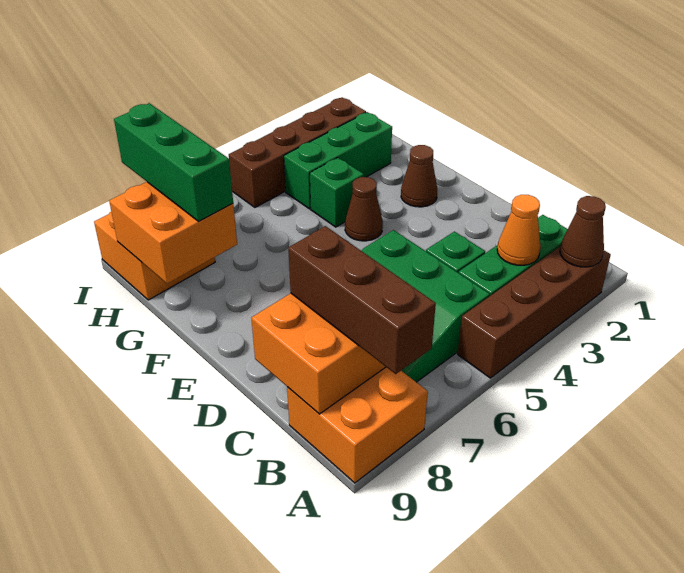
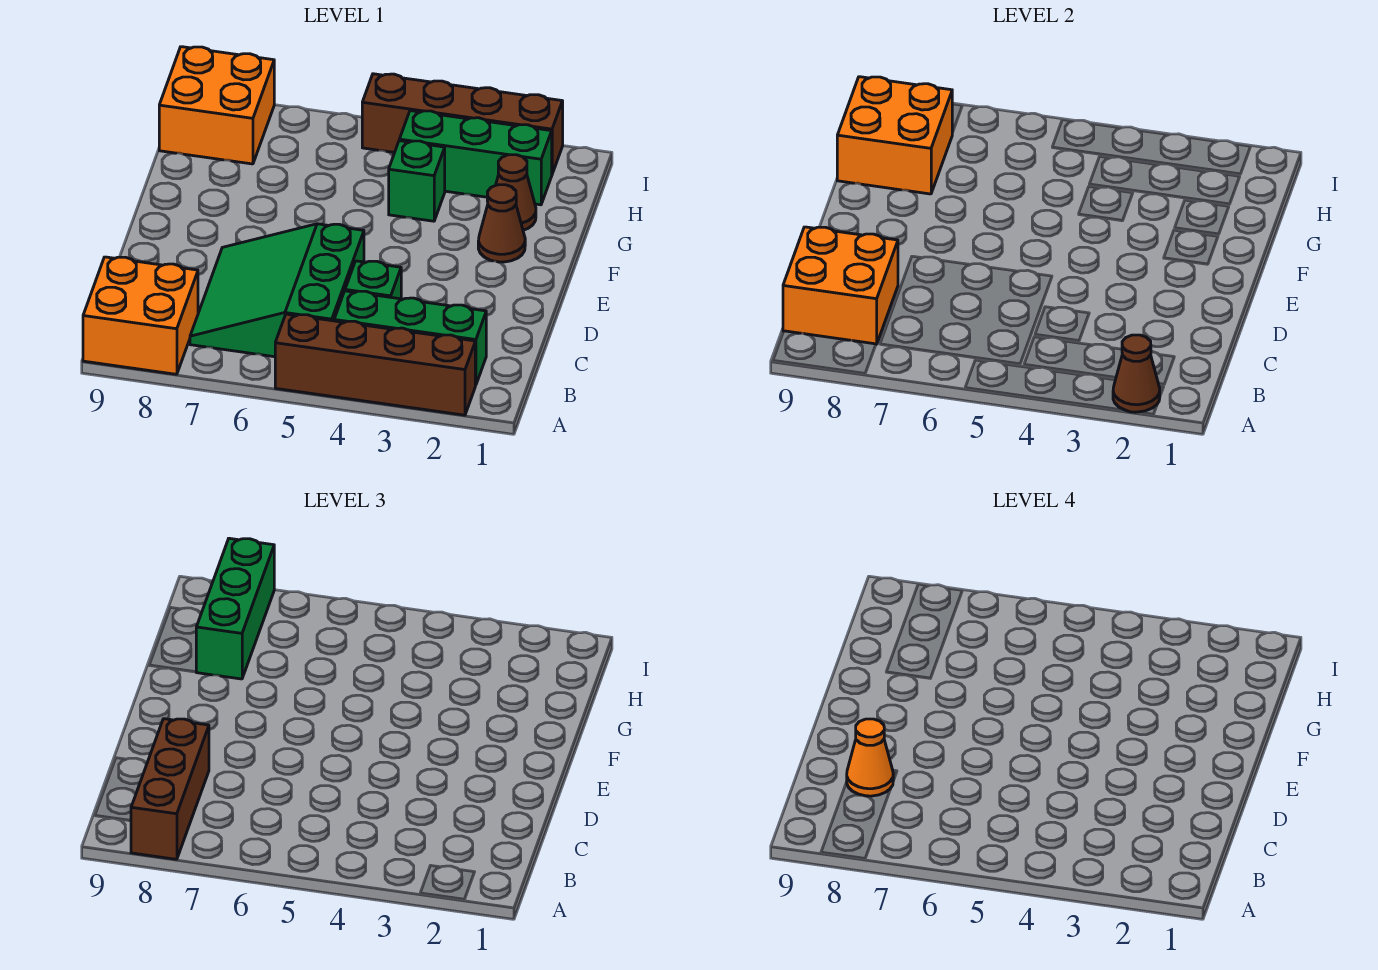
orange 1x1 cone [497,195,541,265] -> orange 1x1 cone moved to [847,719,893,796]
brown 1x1 cone [345,177,383,241] -> brown 1x1 cone moved to [496,155,536,230]

